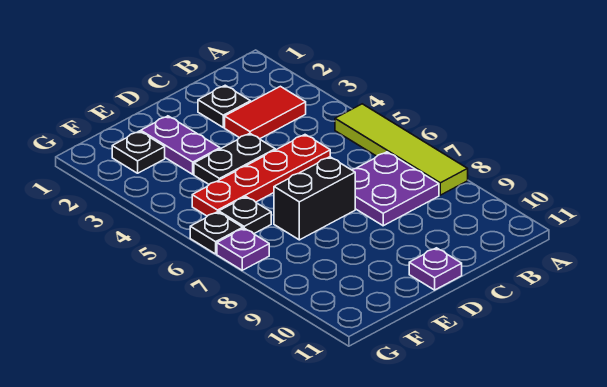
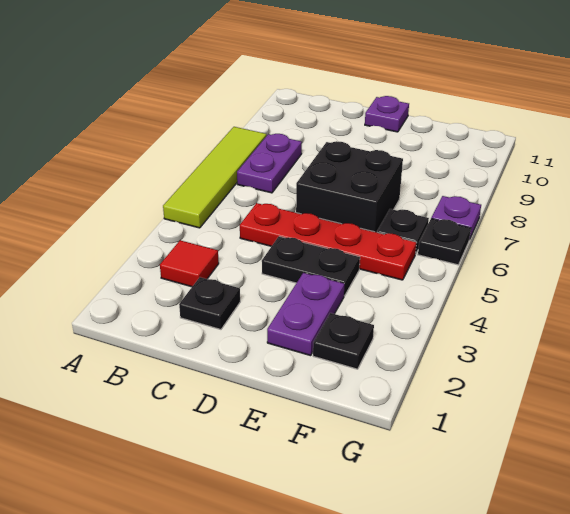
red 1x2 tile [225,86,306,139] -> red 1x1 tile [160,240,219,287]
purple 2x2 plate [352,152,439,226] -> purple 1x2 plate [237,134,302,193]
black 1x2 brick [274,157,355,240] -> black 2x2 brick [296,141,403,232]

